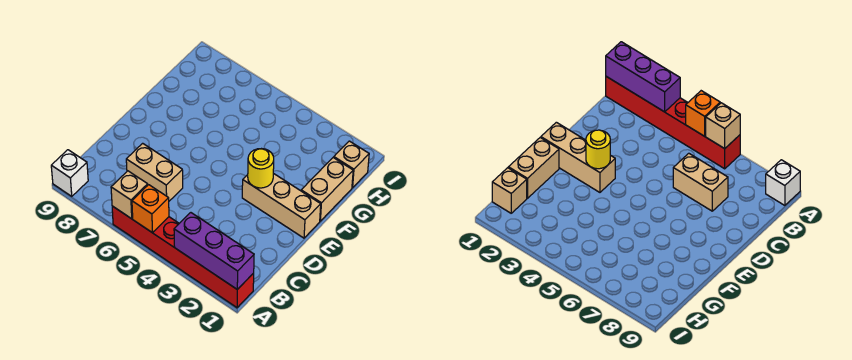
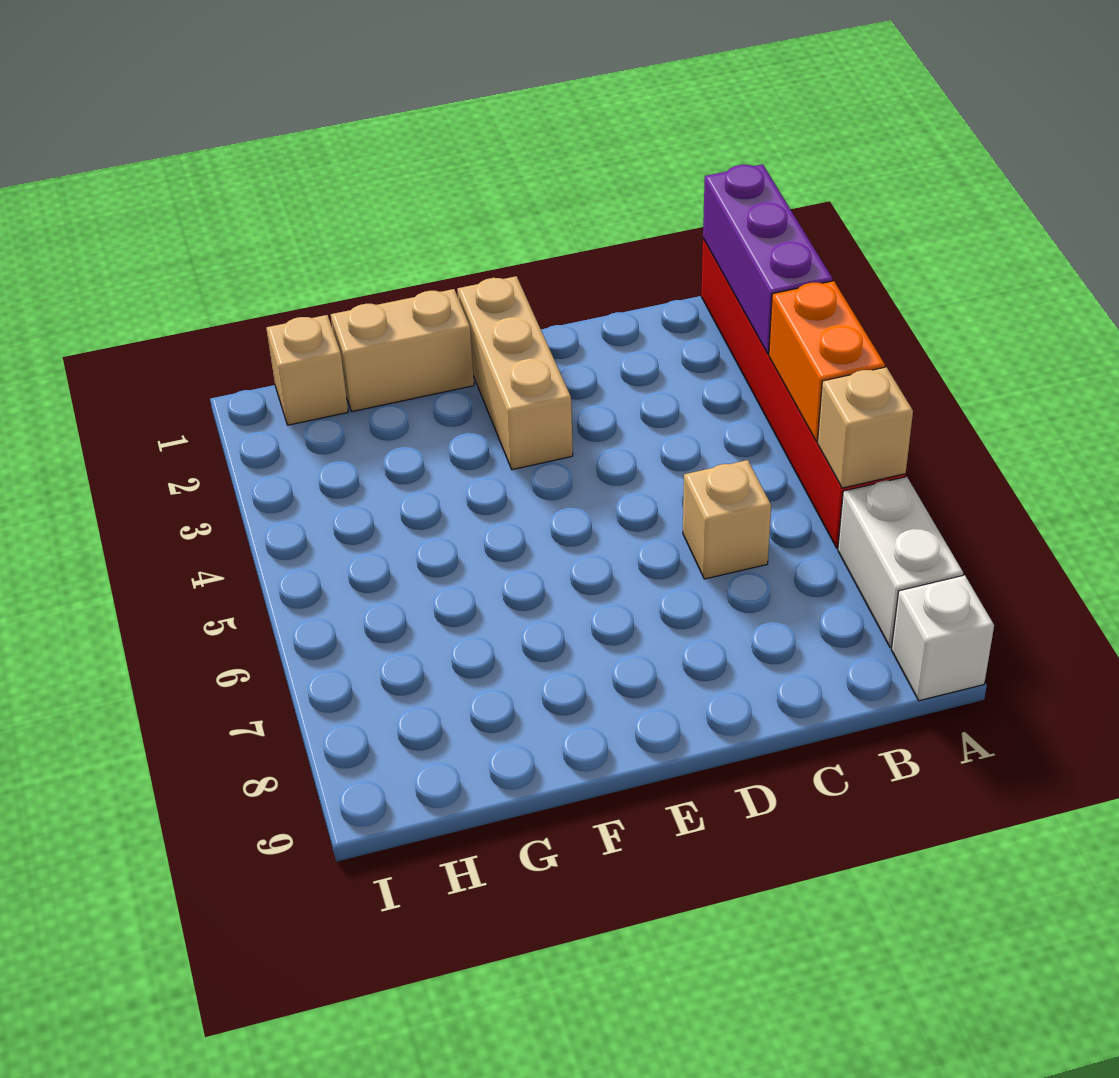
orange 1x1 brick [132,185,169,233] -> orange 1x2 brick [769,281,885,441]
none -> white 1x2 brick [838,477,963,648]
tan 1x2 brick [126,143,183,201] -> tan 1x1 brick [683,460,771,579]
yellow 1x1 round brick [248,149,274,188] -> none

